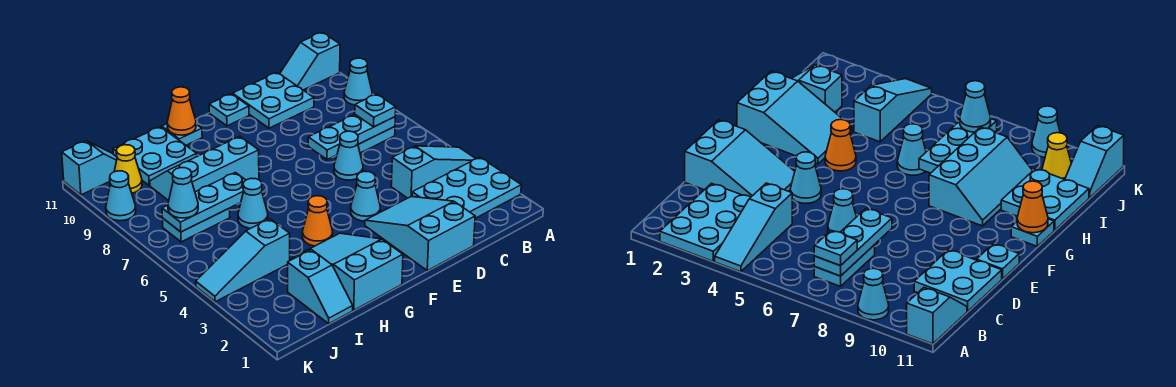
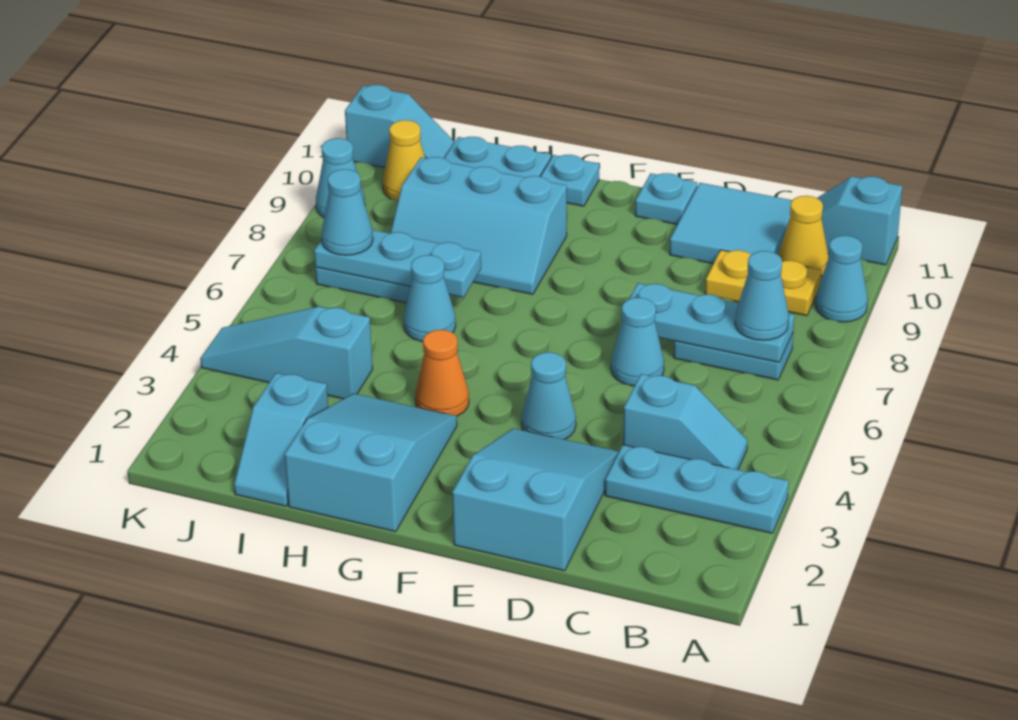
cyan 2x3 plate [412,157,521,218] -> cyan 1x3 plate [605,445,789,533]
cyan 1x3 slope [391,146,476,198] -> cyan 1x2 slope [623,374,747,470]
cyan 1x1 plate [355,94,396,127] -> cyan 1x1 cone [735,251,789,340]
none -> yellow 1x2 plate [705,250,821,316]
none -> yellow 1x1 cone [778,196,829,276]
cyan 2x2 plate [233,73,314,128] -> cyan 2x2 tile [670,183,792,264]
cyan 2x3 slope [150,136,259,201] -> cyan 2x3 slope turned to [391,157,567,294]
orange 1x1 cone [167,87,196,135] -> none

